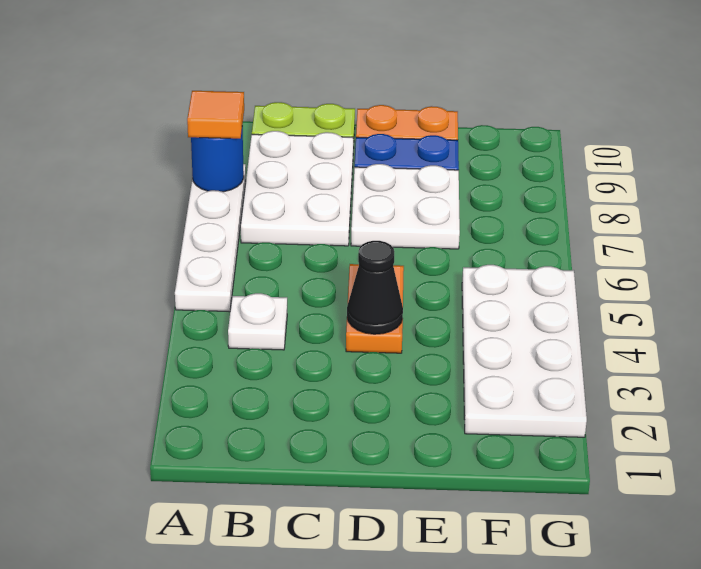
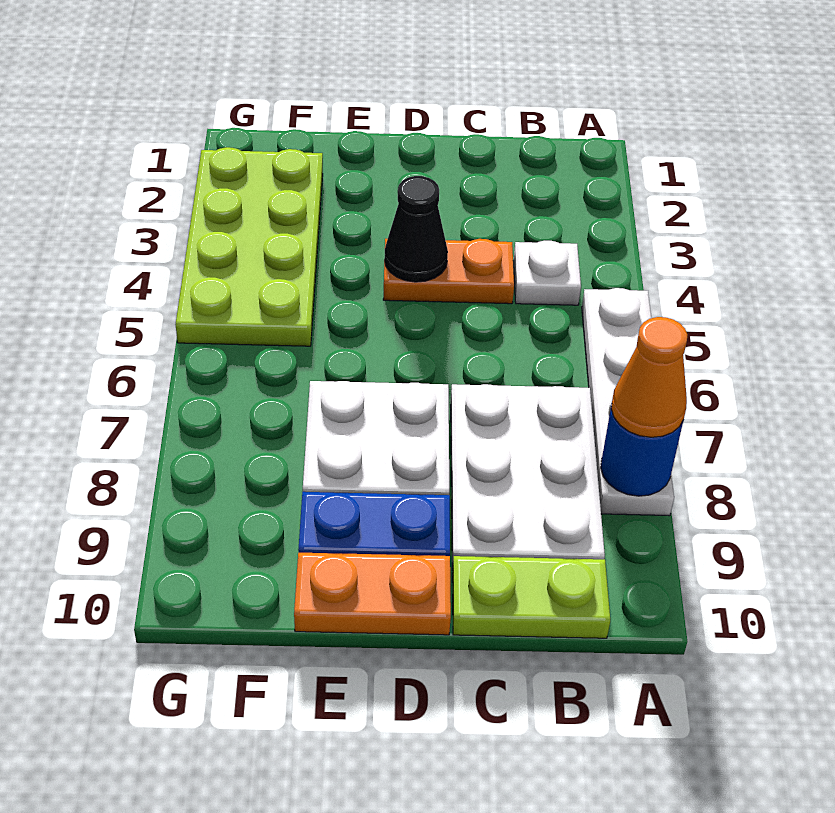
orange 1x1 tile [187,91,244,139] -> orange 1x1 cone [611,317,687,437]
orange 1x2 plate [346,264,404,353] -> orange 1x2 plate turned to [383,239,514,304]
white 2x4 plate [462,265,587,437] -> lime 2x4 plate [175,147,323,346]

